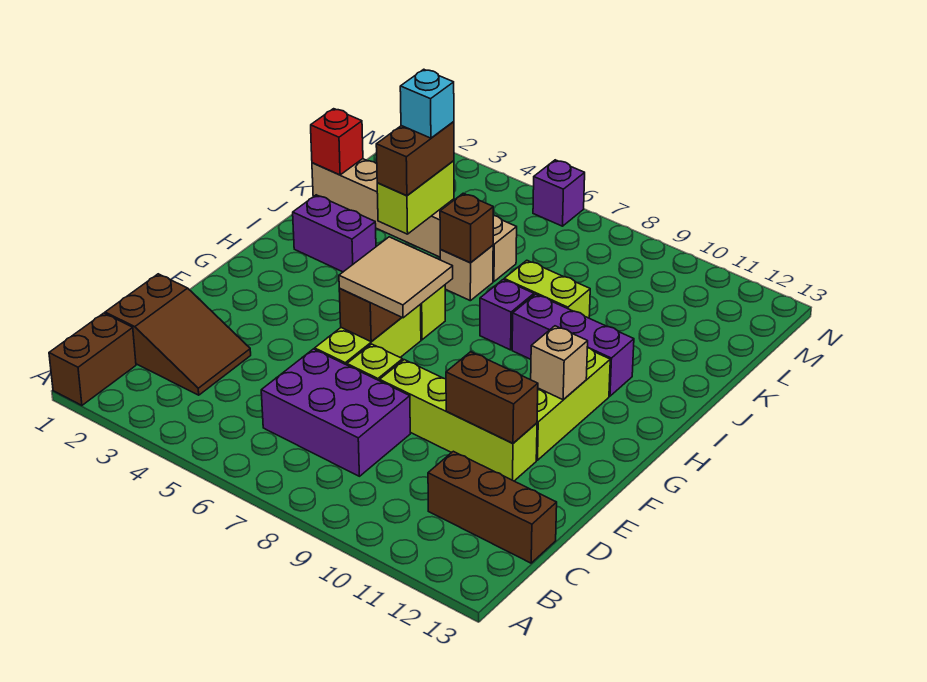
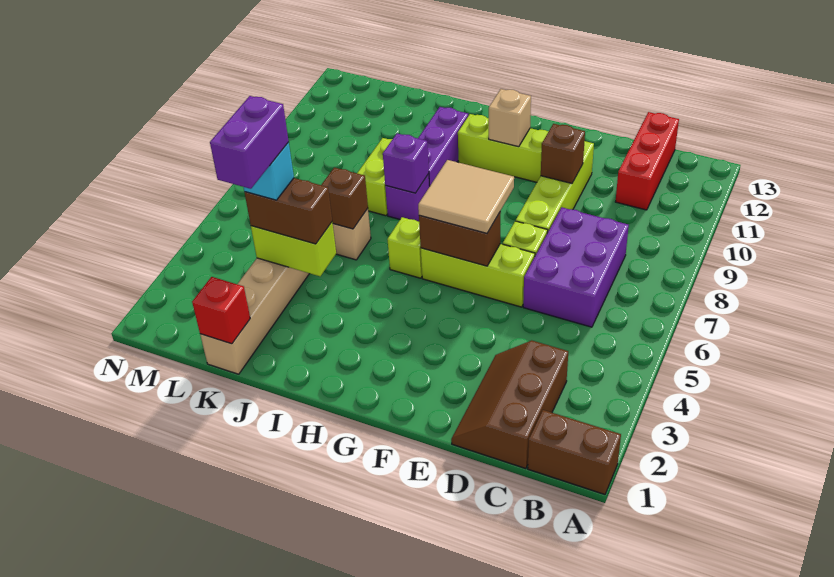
brown 2x3 slope [105,274,251,395] -> brown 2x3 slope turned to [451,341,568,469]
brown 1x3 brick [428,451,557,563] -> red 1x3 brick [615,112,679,210]
brown 1x2 brick [446,352,538,443] -> brown 1x1 brick [541,124,585,183]
purple 1x2 brick [293,195,376,272] -> purple 1x2 brick moved to [210,96,289,189]
purple 1x1 brick [533,160,585,226] -> purple 1x1 brick moved to [383,133,429,193]

